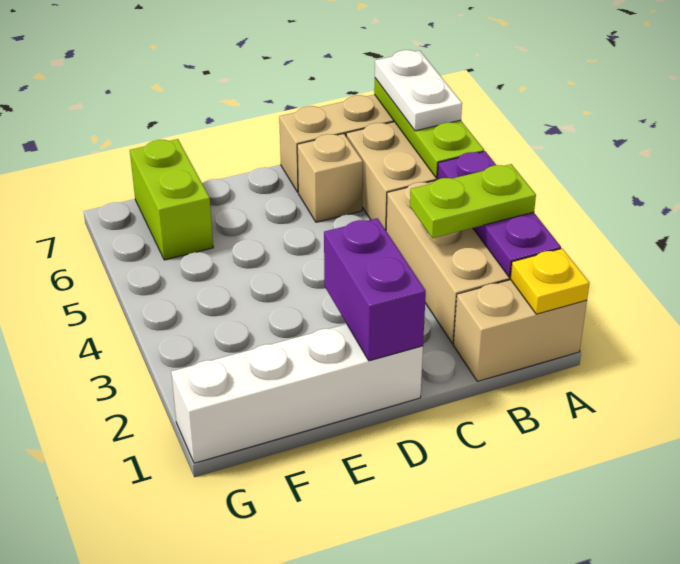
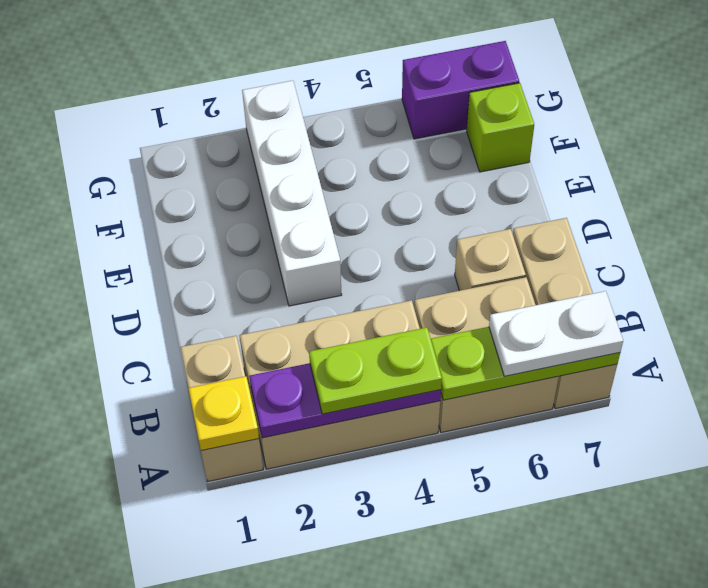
lime 1x2 plate [410,164,536,238] -> lime 1x2 plate turned to [309,327,442,414]
white 1x4 brick [171,324,423,463] -> white 1x4 brick moved to [242,81,342,306]
purple 1x2 brick [324,218,426,361] -> purple 1x2 brick moved to [402,41,519,139]
lime 1x2 brick [130,139,213,260] -> lime 1x1 brick [467,83,534,172]

